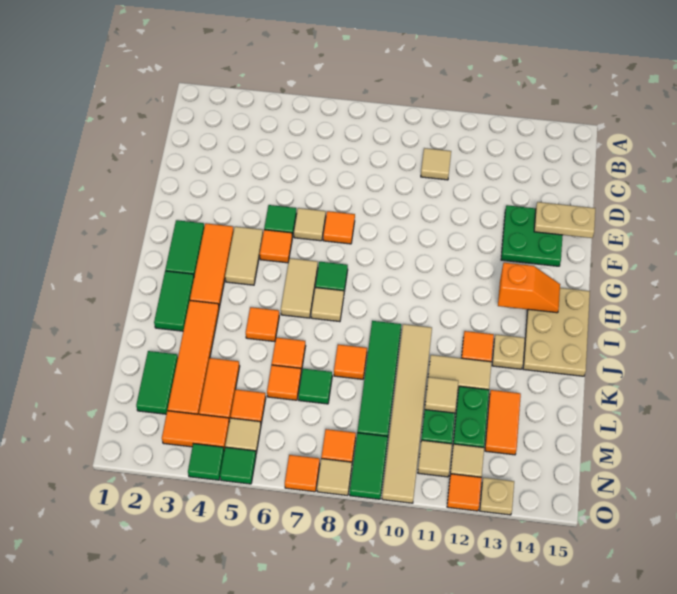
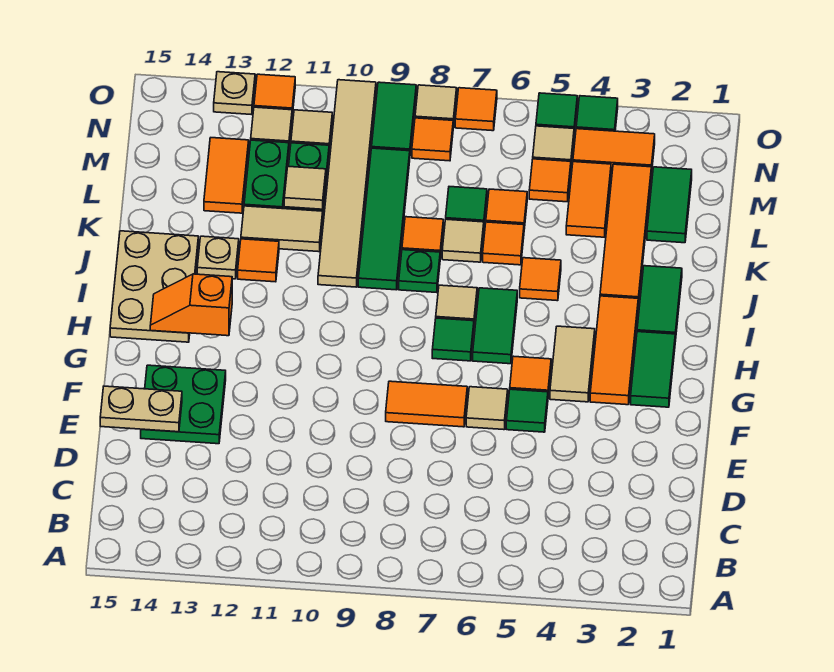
tan 1x1 tile [421,148,451,180] -> tan 1x1 tile moved to [442,219,484,262]
orange 1x1 tile [323,211,355,244] -> orange 1x2 tile [386,381,467,427]
tan 1x2 tile [281,258,318,318] -> green 1x2 tile [473,288,517,364]
none -> green 1x1 plate [399,250,440,293]

